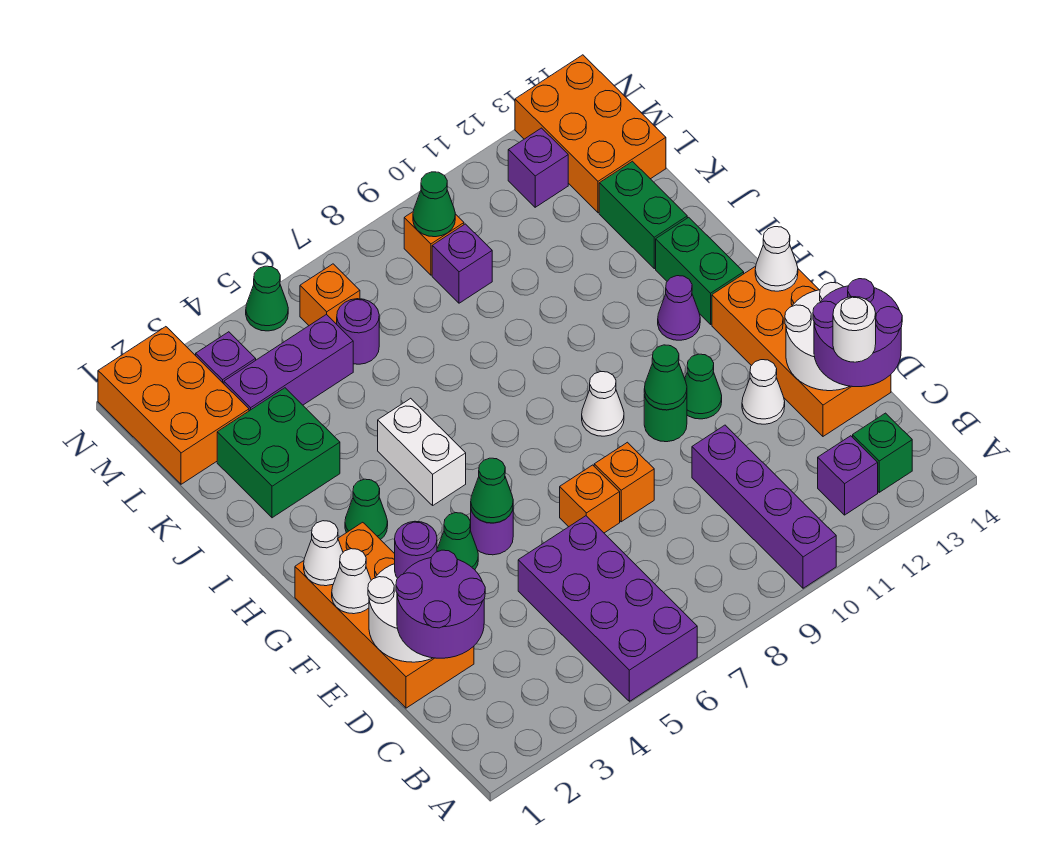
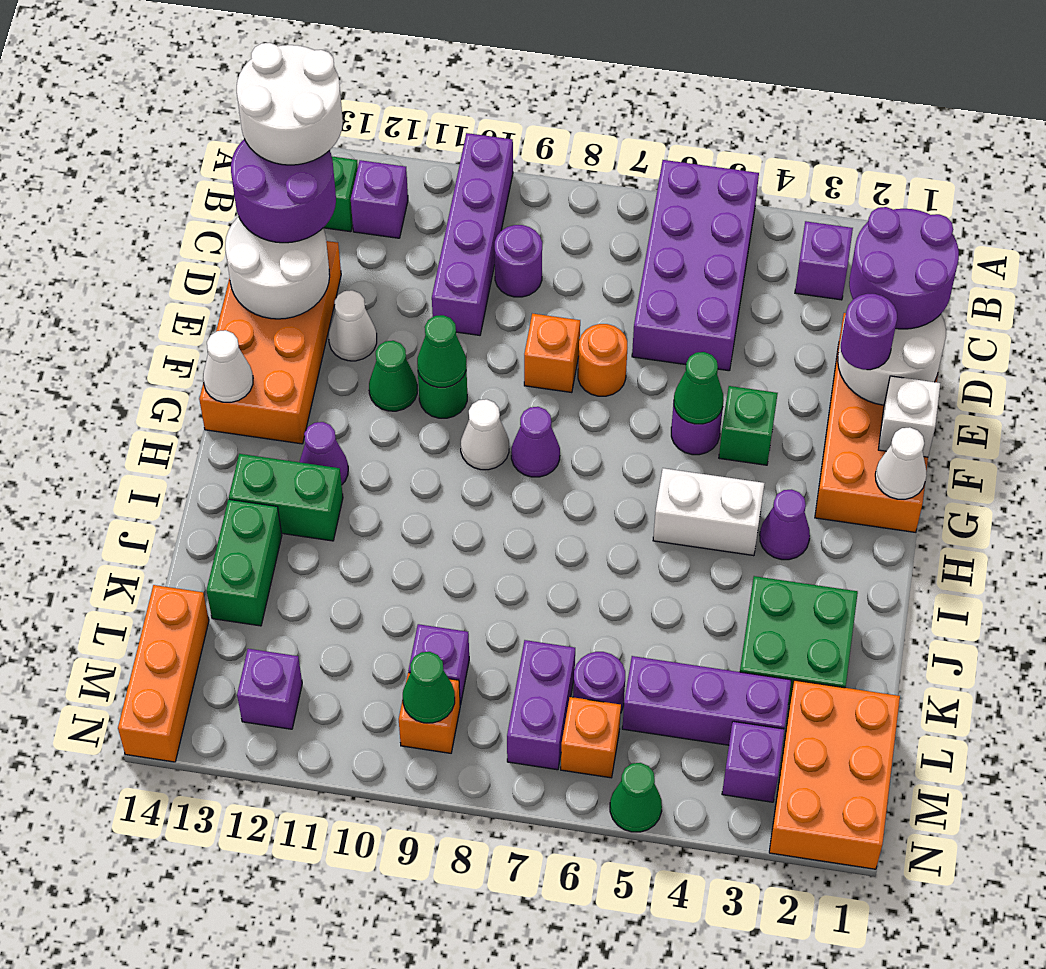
none -> purple 1x1 brick [795,221,853,300]
none -> purple 1x1 round brick [495,225,542,297]
white 1x1 round brick [833,297,876,362] -> white 2x2 round brick [237,43,343,165]
orange 1x1 brick [560,465,620,533] -> orange 1x1 round brick [578,324,627,396]
white 1x1 cone [332,549,371,614] -> white 1x1 brick [878,376,940,457]
green 1x1 cone [437,513,478,570] -> green 1x1 brick [719,386,778,465]
none -> purple 1x1 cone [511,407,560,477]
green 1x1 cone [345,479,388,540] -> purple 1x1 cone [760,489,810,560]
white 1x2 brick [378,398,466,505] -> white 1x2 brick turned to [653,468,765,556]
green 1x2 brick [656,217,744,324] -> green 1x2 brick turned to [229,454,343,541]
none -> purple 1x2 brick [507,640,575,770]
orange 2x3 brick [515,55,666,213] -> orange 1x3 brick [118,585,209,762]

